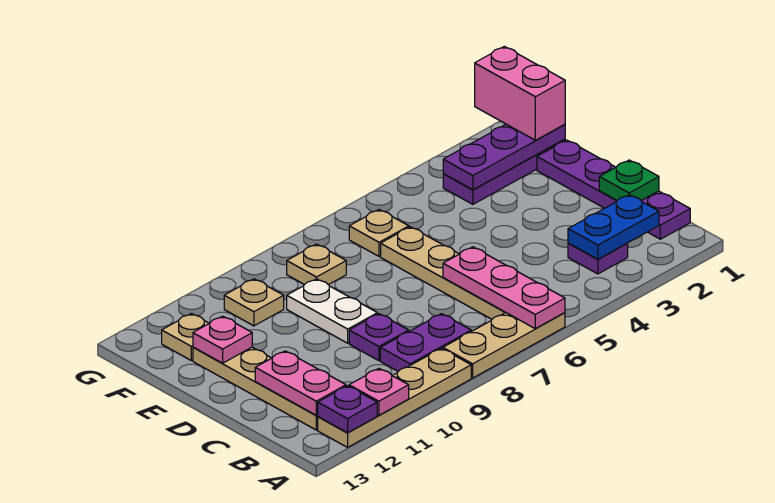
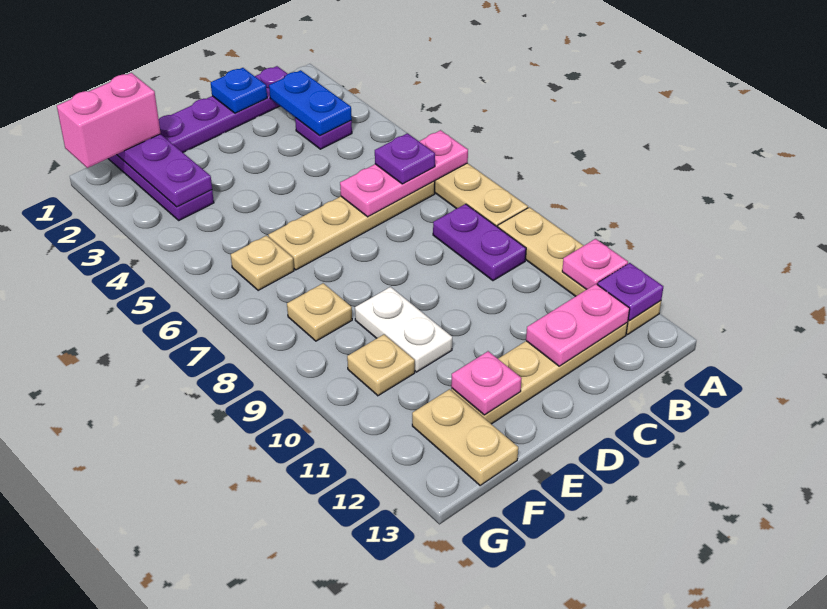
green 1x1 plate [599,160,659,201] -> blue 1x1 plate [211,68,267,113]
purple 1x1 plate [349,314,409,361] -> purple 1x1 plate moved to [375,133,435,184]
white 1x2 plate [287,279,377,343] -> white 1x2 plate turned to [355,287,452,372]
tan 1x1 plate [162,314,209,360] -> tan 1x2 plate [412,389,518,486]

